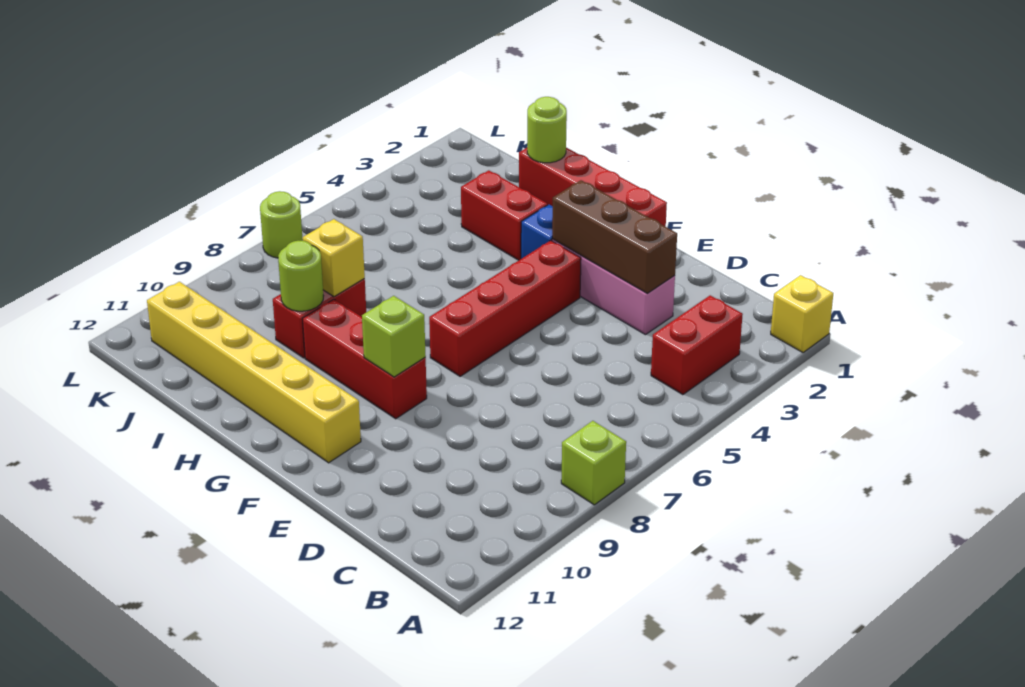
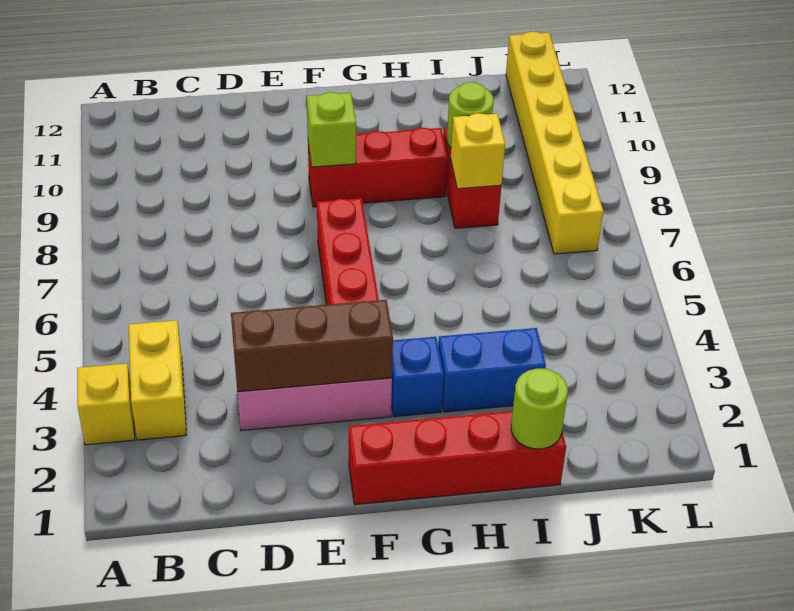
yellow 1x1 brick [771,275,833,353] -> yellow 1x1 brick moved to [77,364,135,445]
lime 1x1 brick [561,421,626,505] -> none
red 1x2 brick [651,295,743,395] -> yellow 1x2 brick [129,320,186,440]
yellow 1x6 brick [147,282,361,463] -> yellow 1x6 brick turned to [506,32,603,254]
red 1x2 brick [461,170,548,260] -> blue 1x2 brick [438,328,546,412]
lime 1x1 round brick [260,191,303,258] -> none

